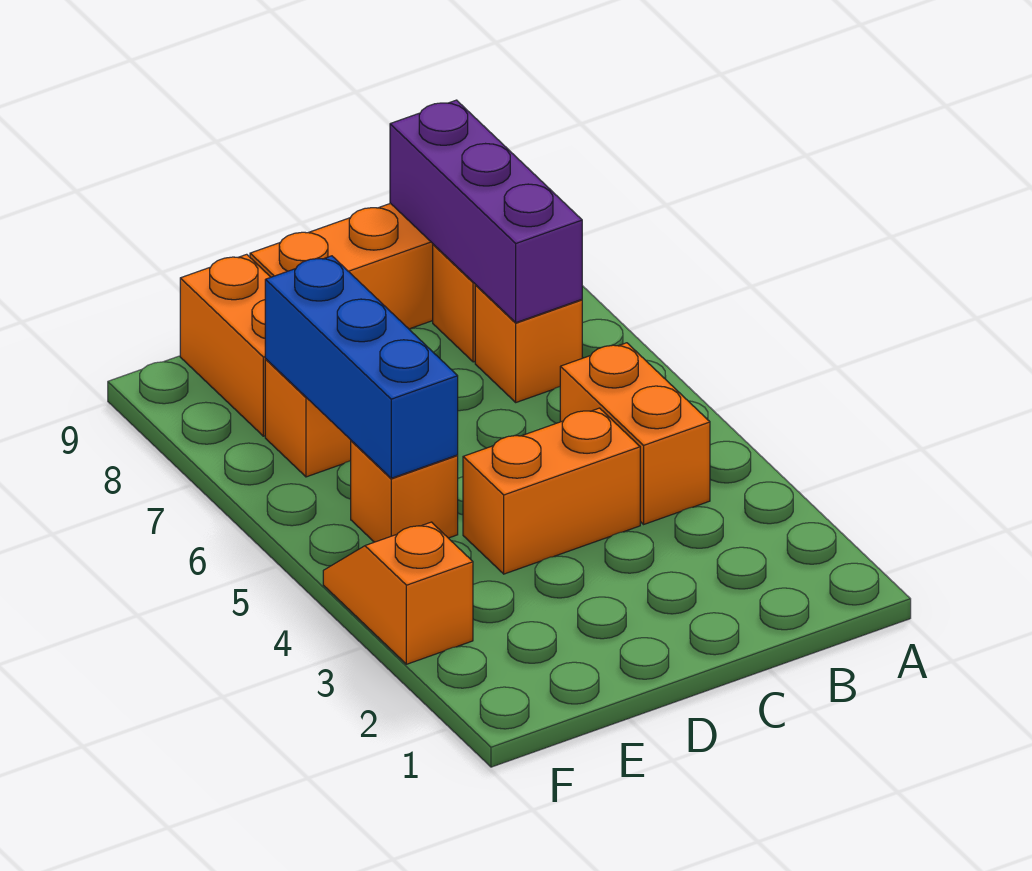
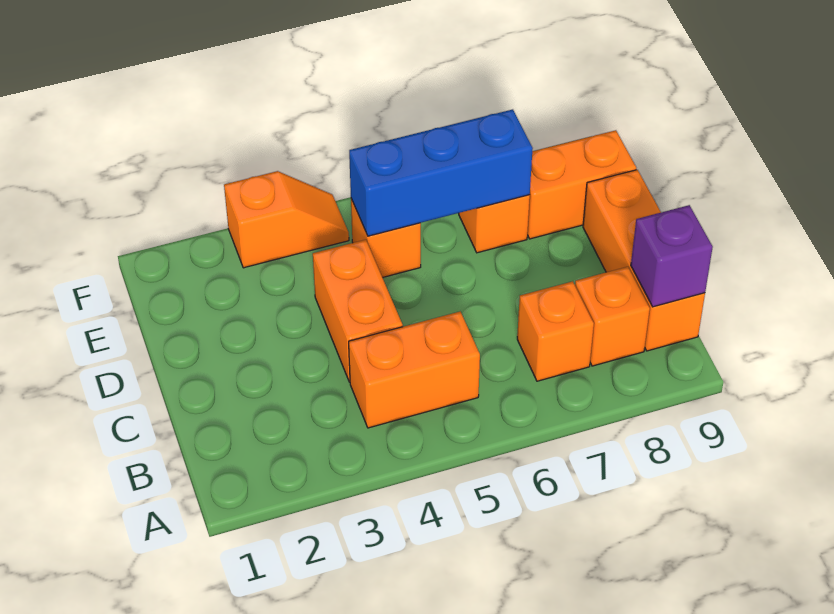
purple 1x3 brick [390,100,582,323] -> purple 1x1 brick [631,205,713,307]

